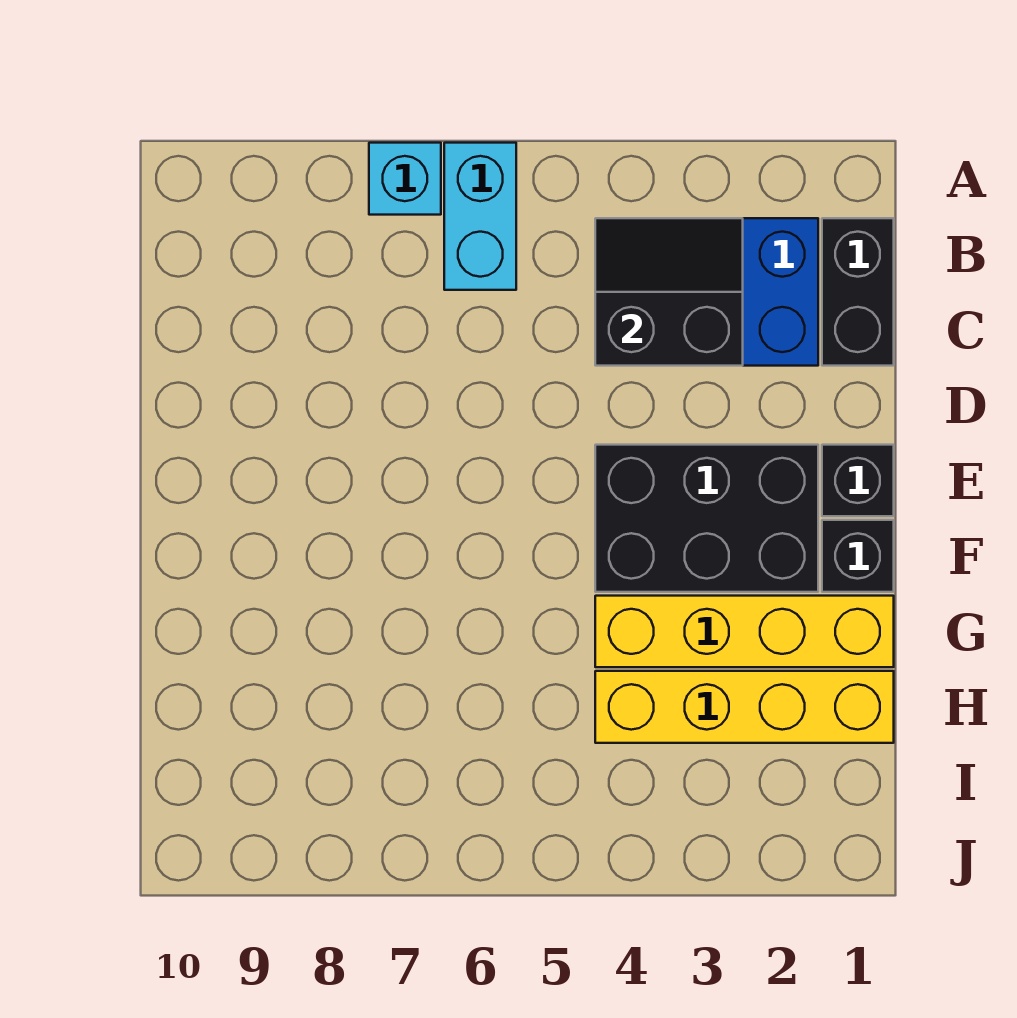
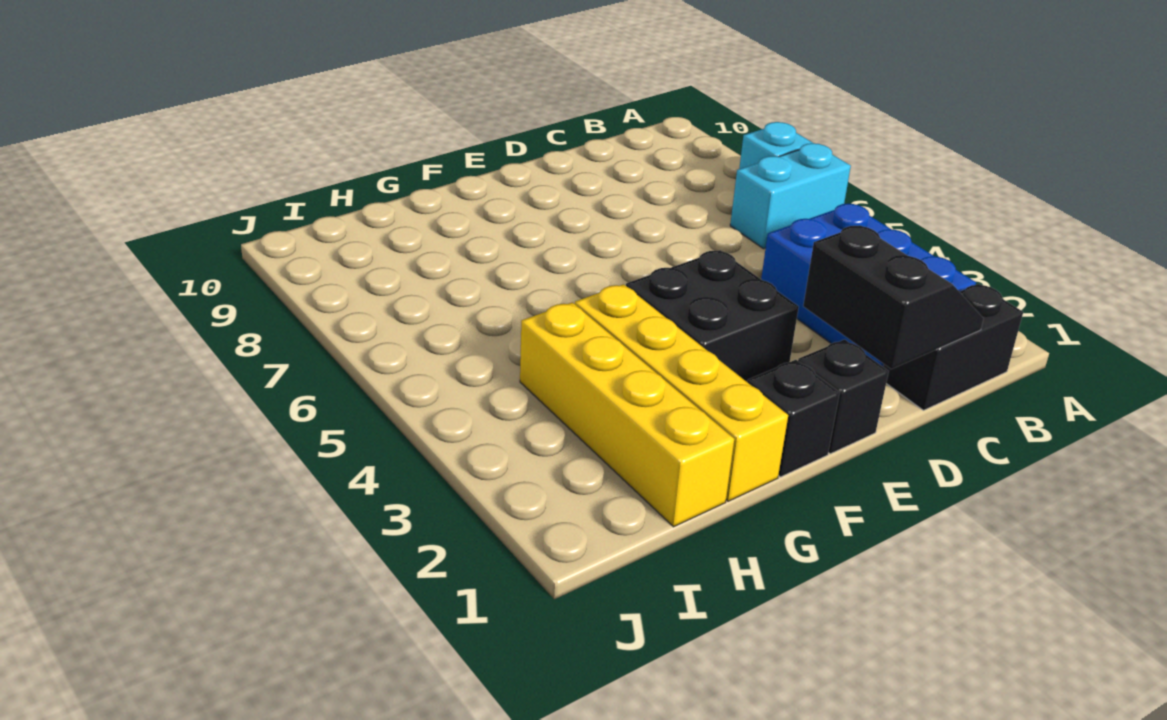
black 2x2 slope [595,218,743,366] -> black 2x2 slope moved to [803,225,984,369]
black 2x3 brick [595,445,818,592] -> black 2x2 brick [626,250,799,382]

